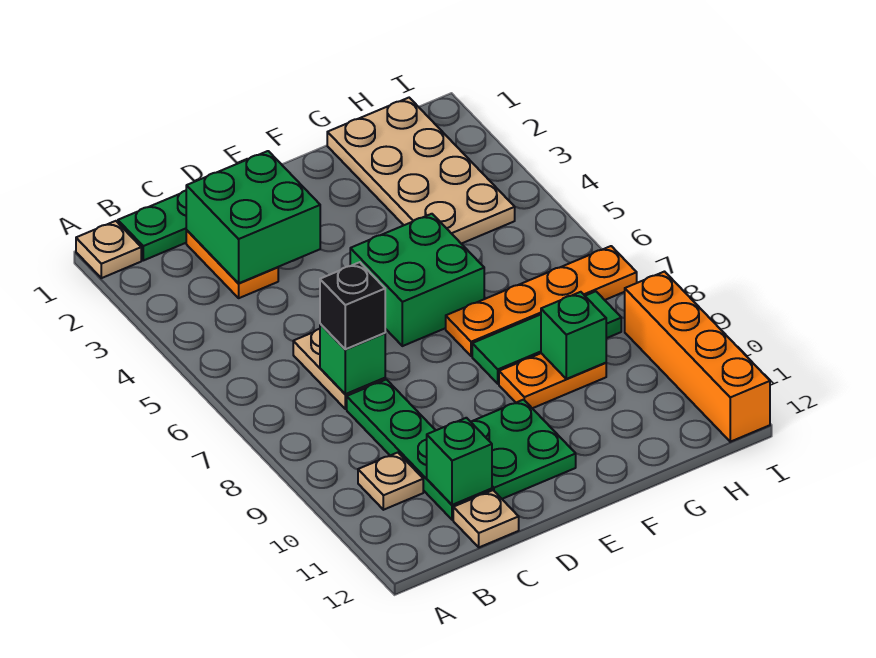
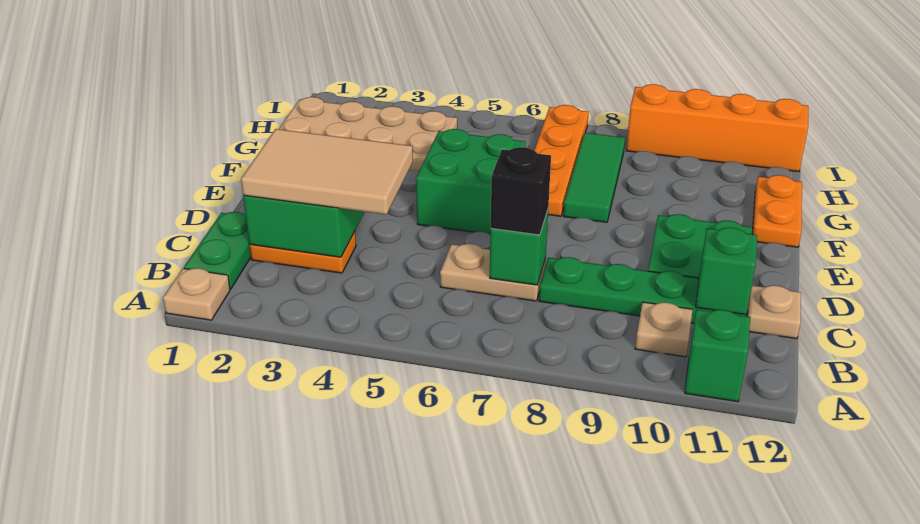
none -> tan 2x3 tile [241,129,413,215]
orange 1x2 plate [499,353,606,408] -> orange 1x2 plate moved to [752,175,802,247]
green 1x1 brick [541,292,606,379] -> green 1x1 brick moved to [685,309,750,402]

